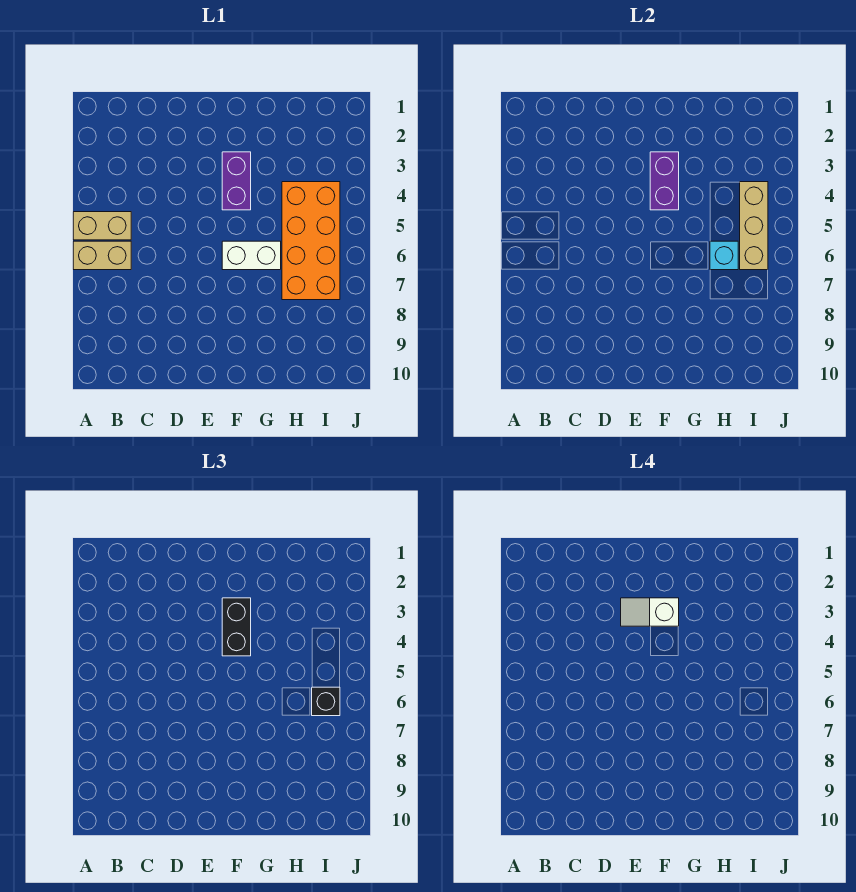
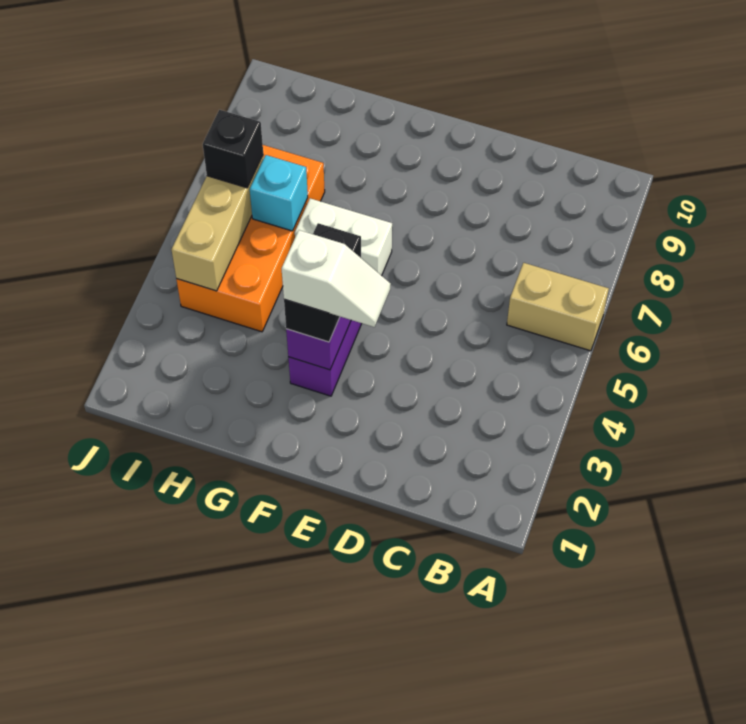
tan 1x2 brick [73,212,131,240] -> none

